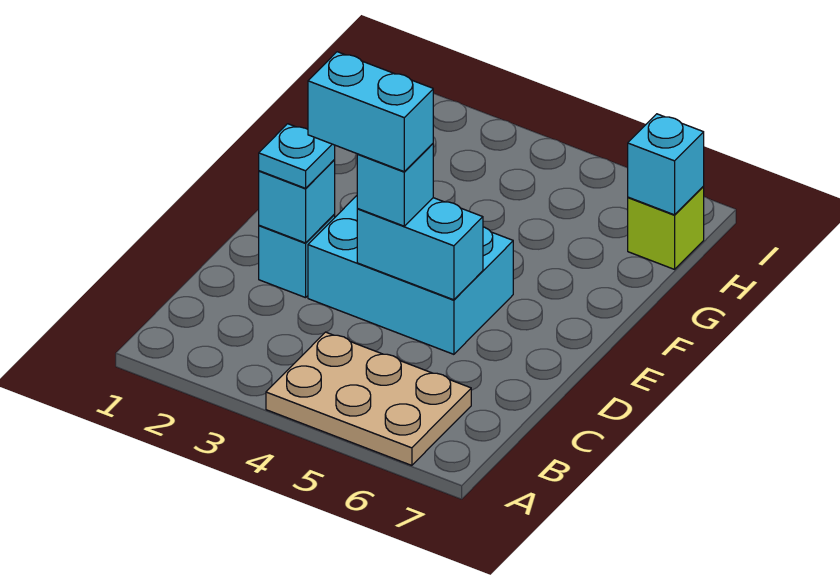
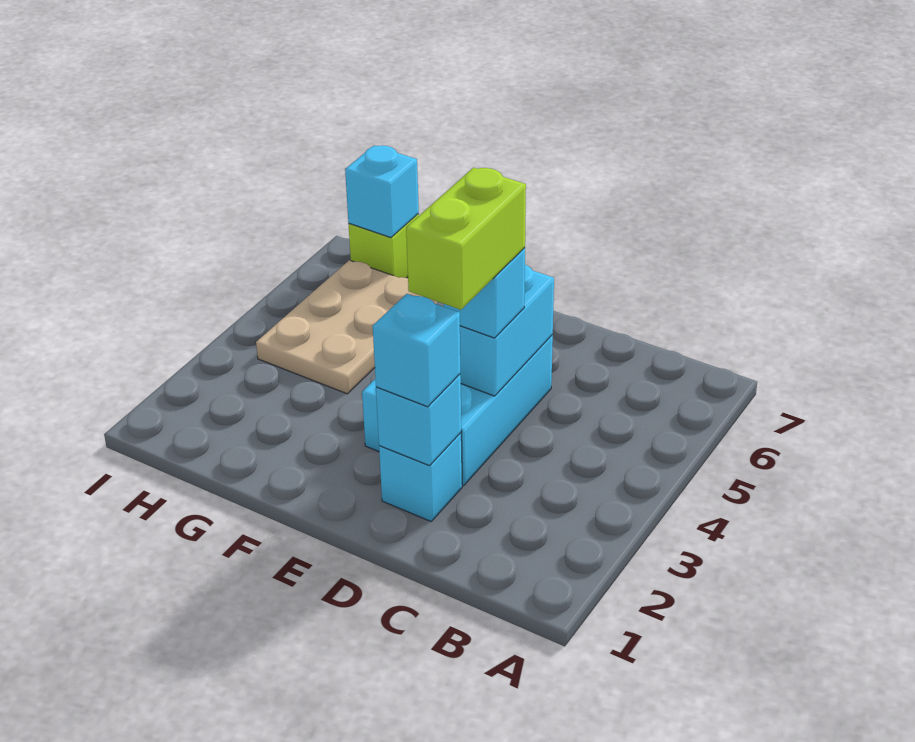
tan 2x3 plate [266,332,471,465] -> tan 2x3 plate moved to [256,260,437,394]
cyan 1x1 plate [259,124,335,188] -> cyan 1x1 brick [373,294,460,407]
cyan 1x2 brick [308,52,433,171] -> lime 1x2 brick [406,168,526,310]

